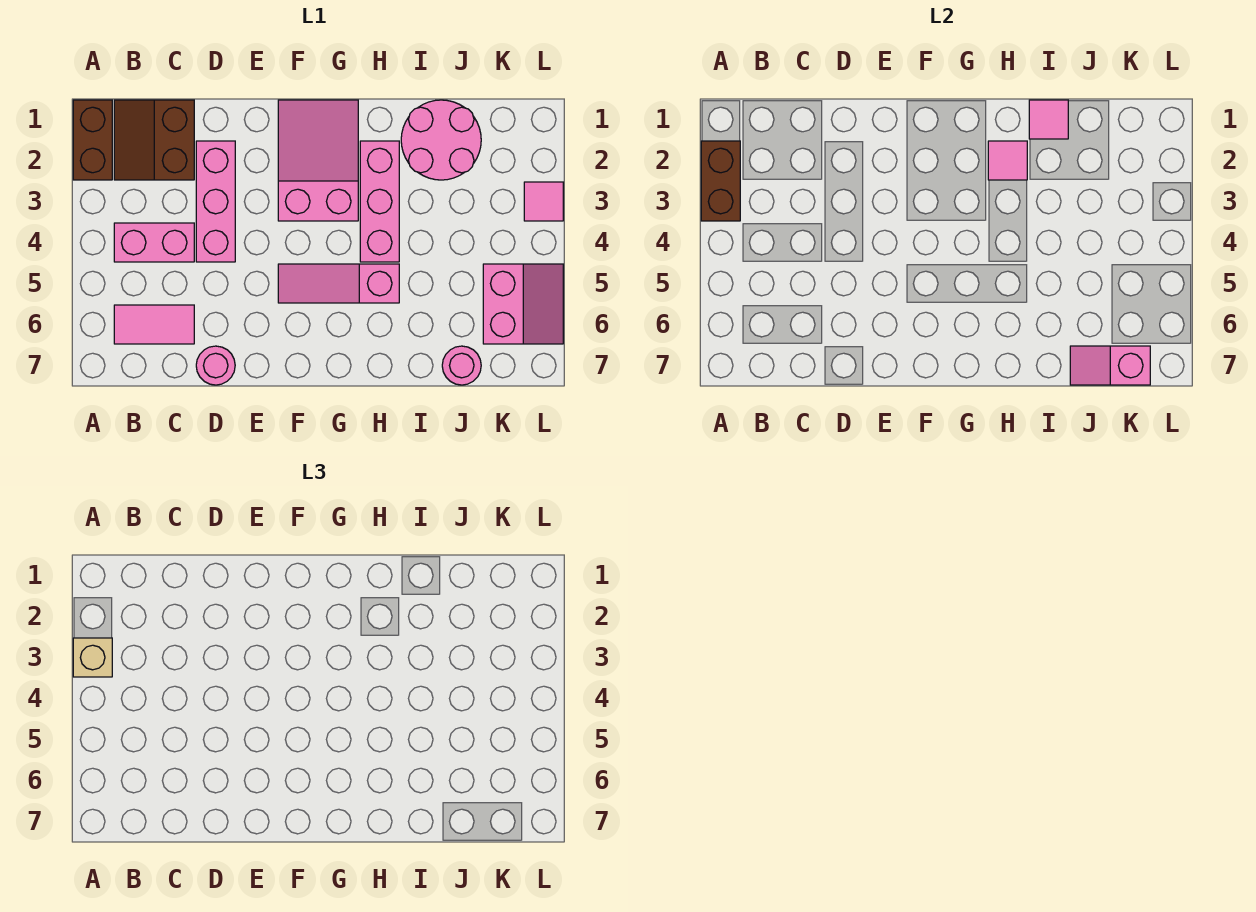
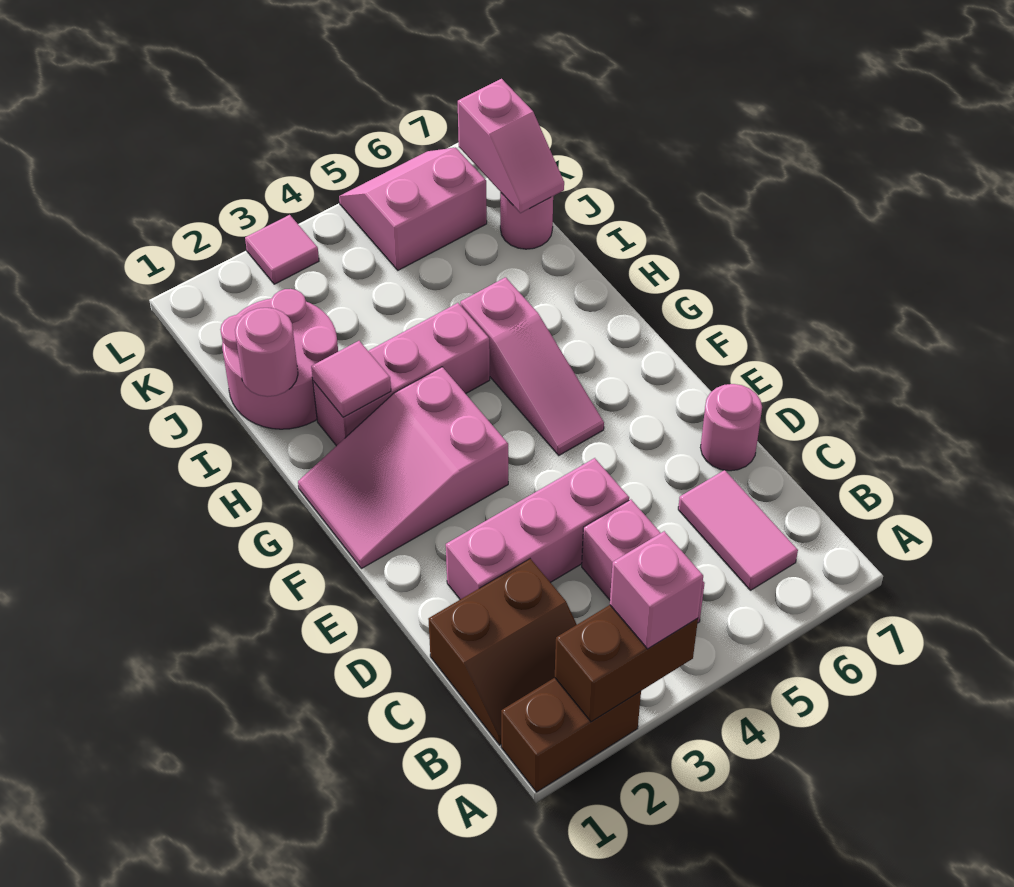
tan 1x1 brick [73,638,112,677] -> pink 1x1 brick [610,531,703,649]
pink 1x1 tile [1029,100,1068,139] -> pink 1x1 round brick [235,308,298,397]

